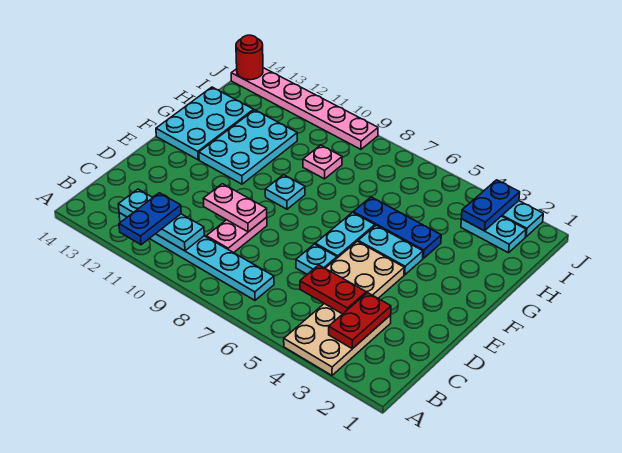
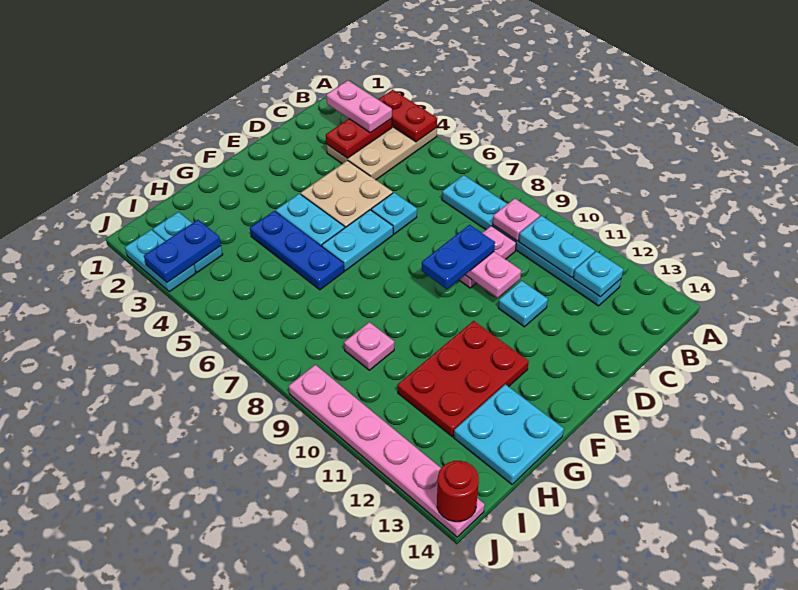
blue 1x2 plate [119,193,181,245] -> blue 1x2 plate moved to [422,225,495,289]
none -> pink 1x2 plate [326,81,392,133]
none -> pink 1x1 plate [493,199,540,241]
red 1x2 plate [300,265,366,314] -> red 1x2 plate moved to [378,90,437,142]
cyan 1x1 plate [265,175,305,209] -> cyan 1x1 plate moved to [498,281,548,327]
cyan 2x3 plate [199,110,297,184] -> red 2x3 plate [397,321,529,437]
cyan 2x3 plate [156,87,254,160] -> cyan 2x2 plate [454,384,564,484]

